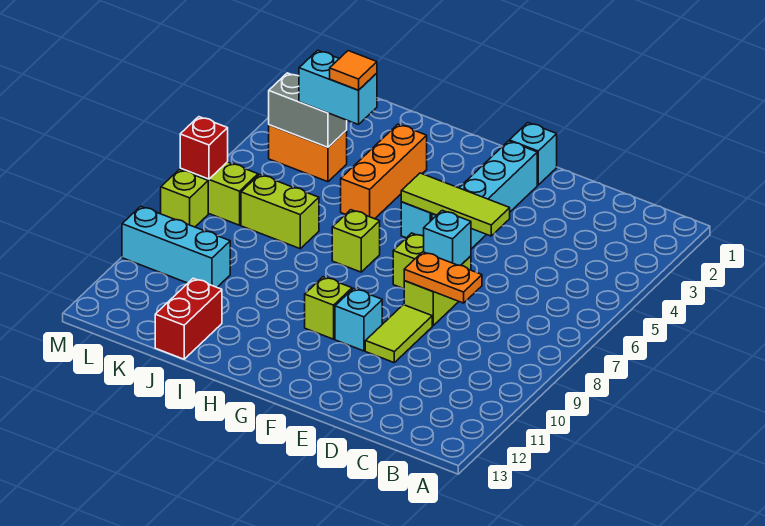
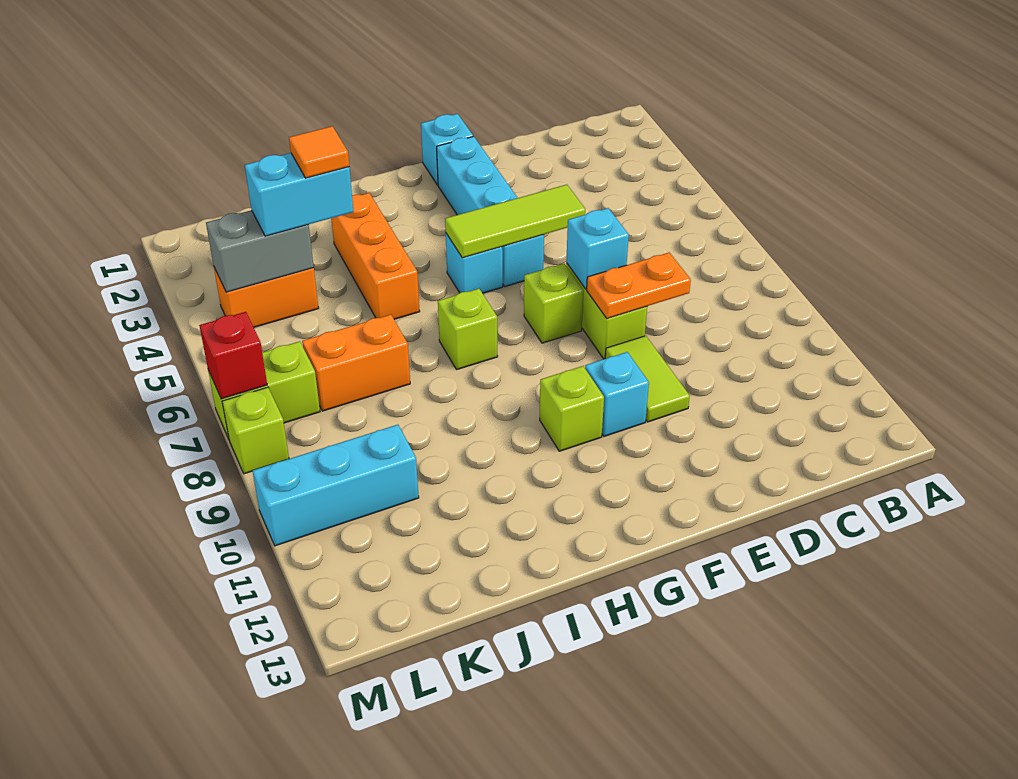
lime 1x2 brick [241,175,319,249] -> orange 1x2 brick [302,315,410,411]
red 1x2 brick [155,278,222,359] -> none

